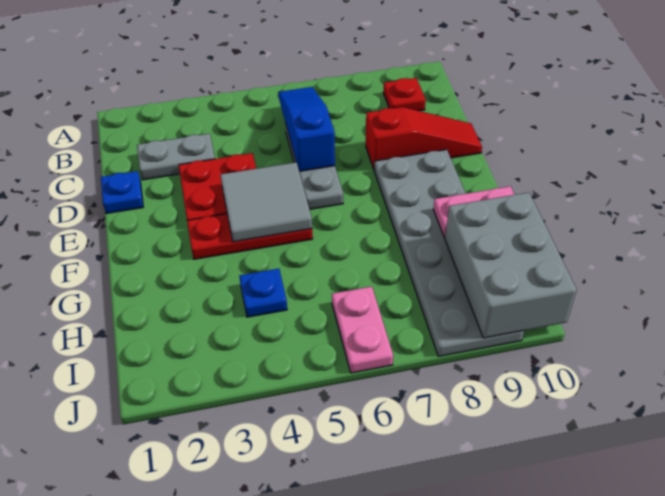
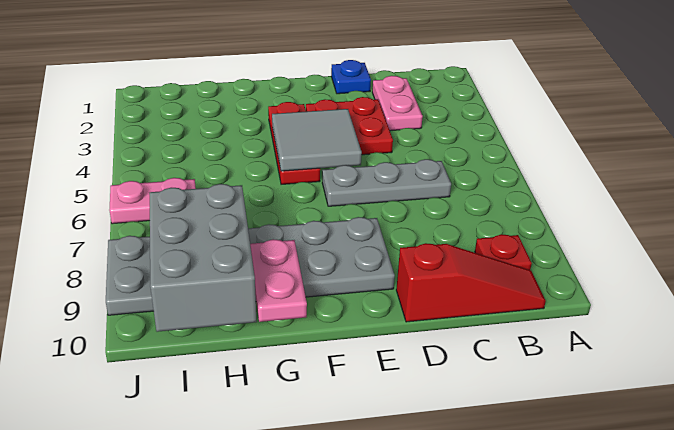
blue 1x3 slope [278,87,335,171] -> none
grey 1x2 plate [137,134,215,180] -> pink 1x2 plate [372,76,423,131]
red 1x3 slope [366,107,482,169] -> red 1x3 slope turned to [396,243,546,322]
blue 1x1 plate [239,269,287,317] -> none
grey 2x3 brick [445,192,577,338] -> grey 2x3 brick turned to [149,184,257,332]

